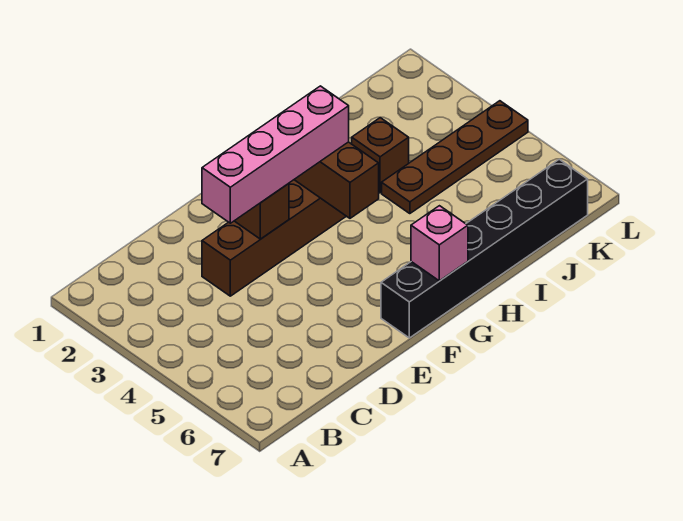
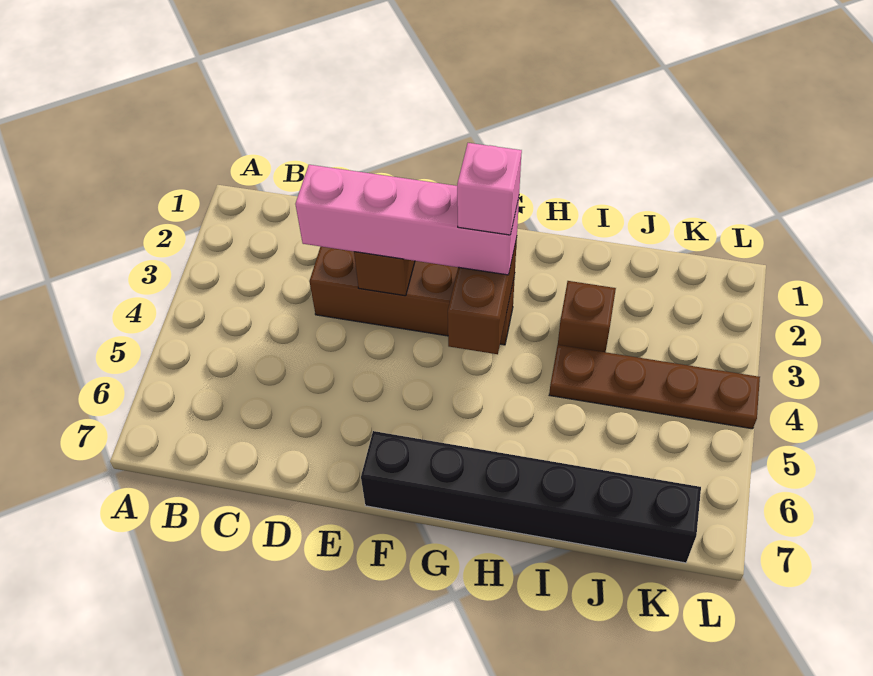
pink 1x1 brick [411,206,468,281] -> pink 1x1 brick moved to [457,143,522,235]

